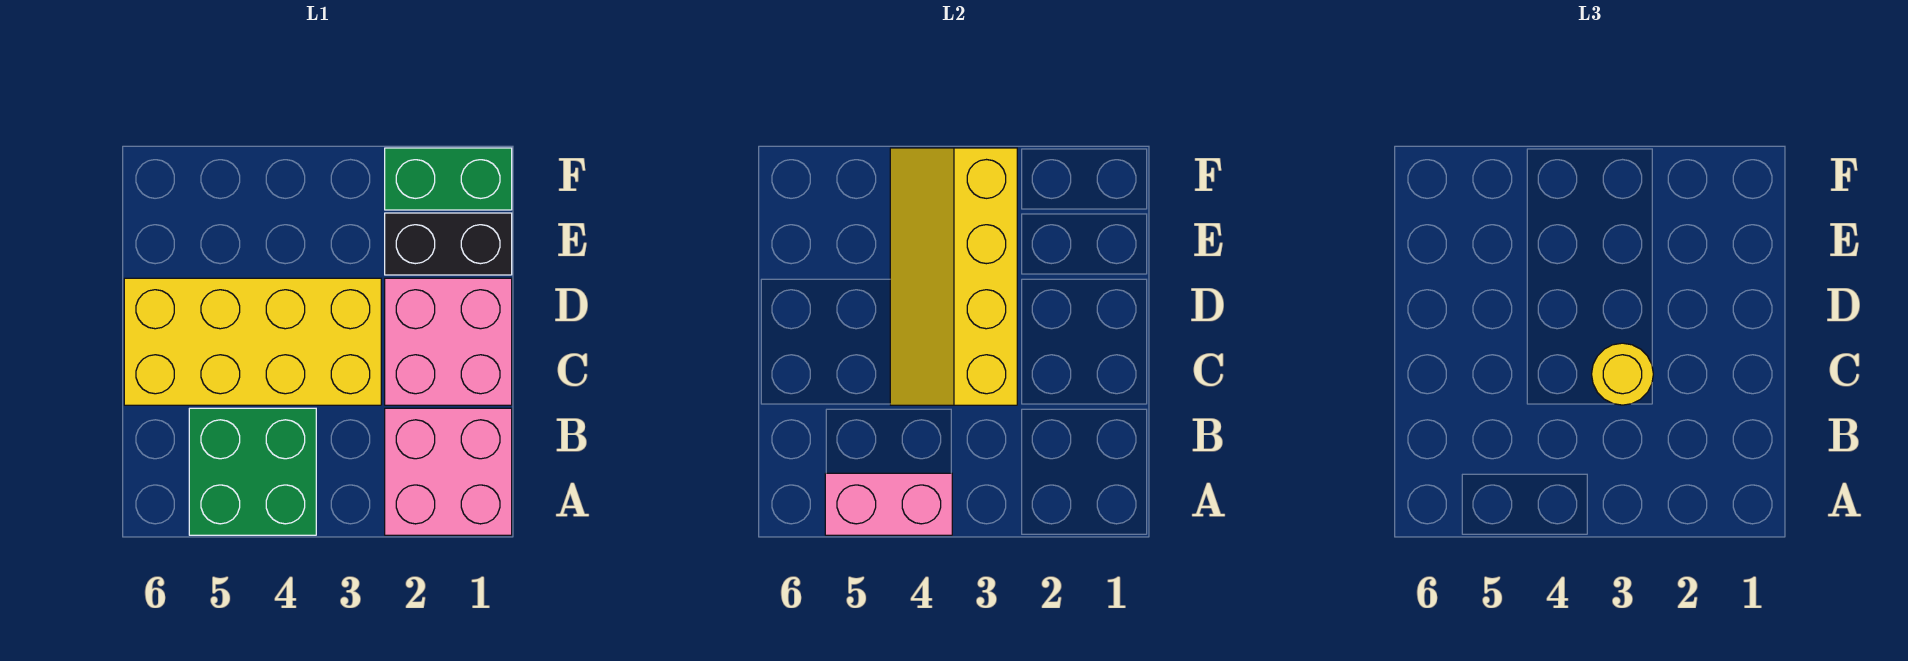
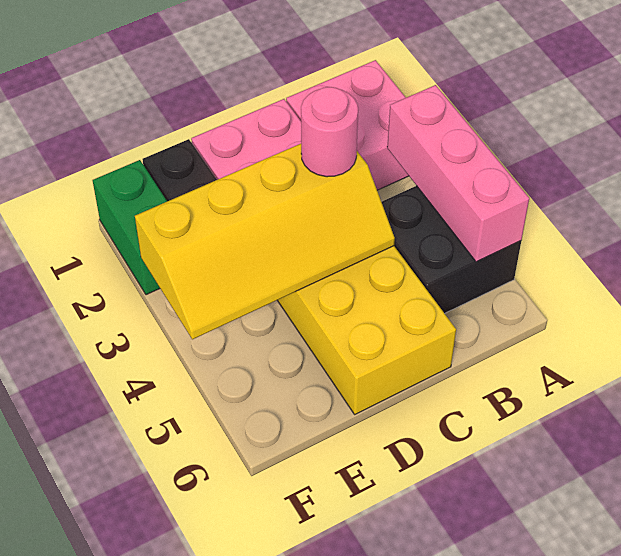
green 2x2 brick [189,408,316,535] -> black 2x2 brick [382,186,521,313]
pink 1x2 brick [825,473,952,535] -> pink 1x3 brick [387,85,529,262]
yellow 1x1 round brick [1592,343,1653,405] -> pink 1x1 round brick [301,87,358,177]

